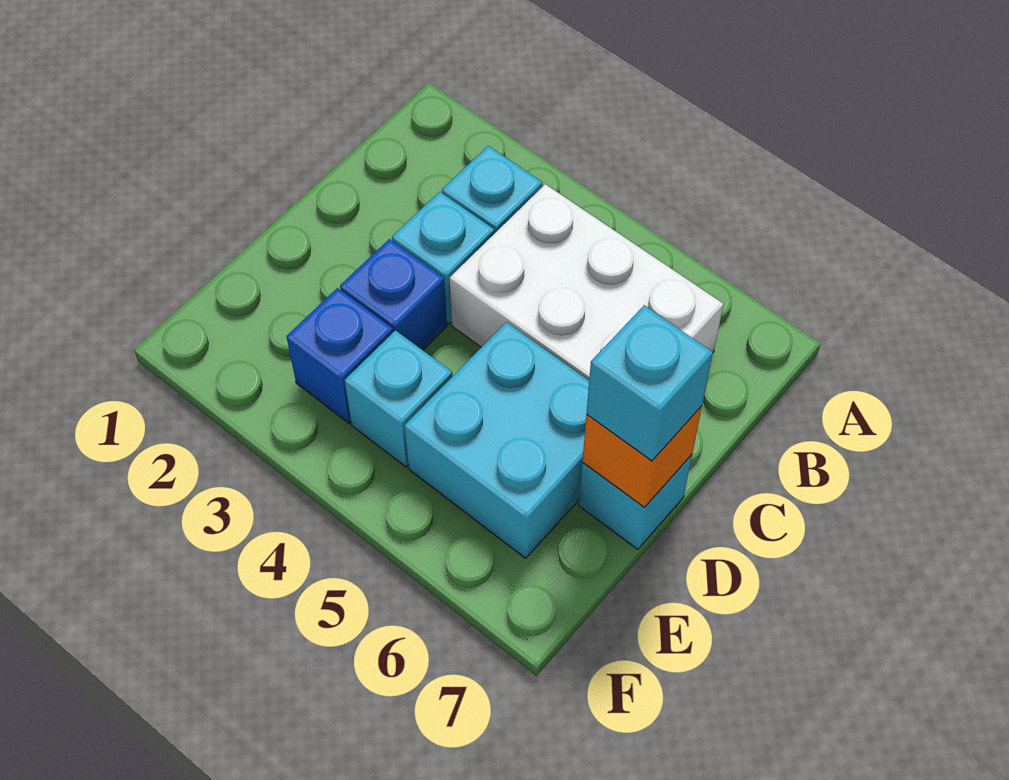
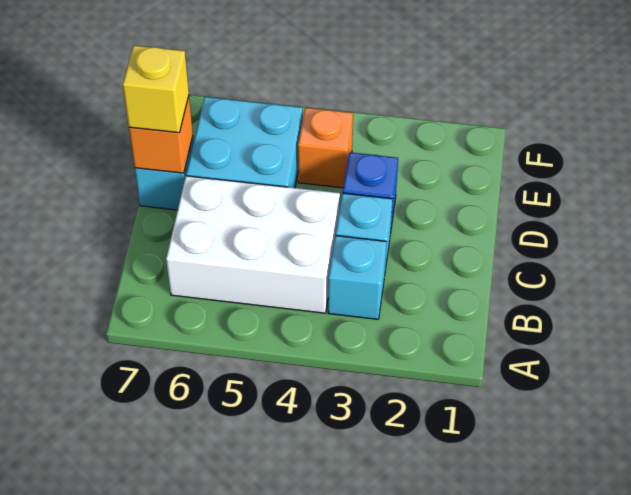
cyan 1x1 brick [586,305,713,461] -> yellow 1x1 brick [123,45,189,133]
blue 1x1 brick [287,288,393,423] -> none
cyan 1x1 brick [345,330,452,467] -> orange 1x1 brick [298,108,353,188]

